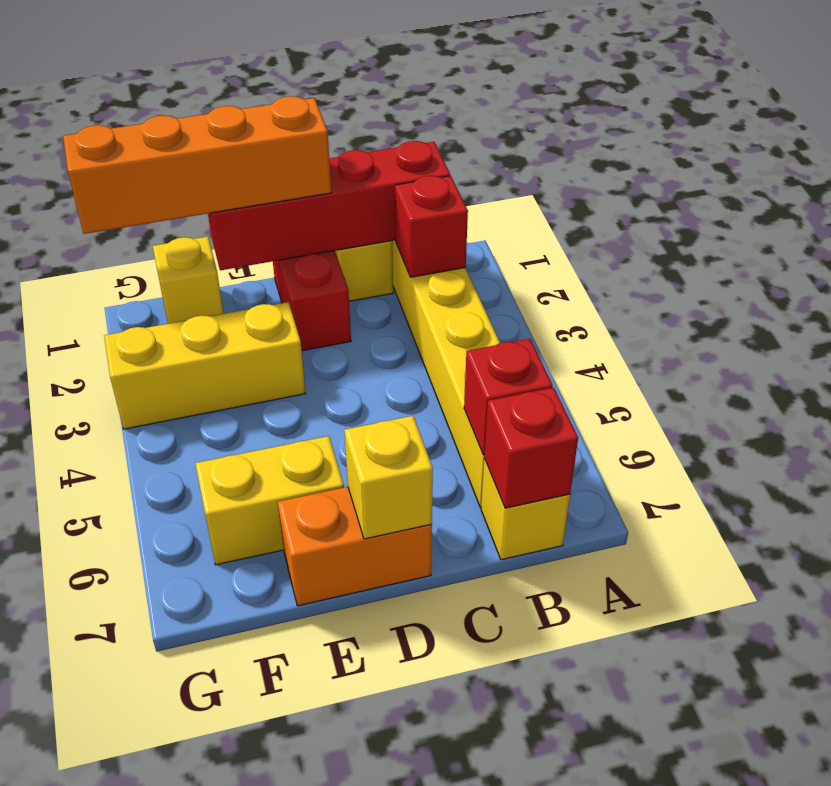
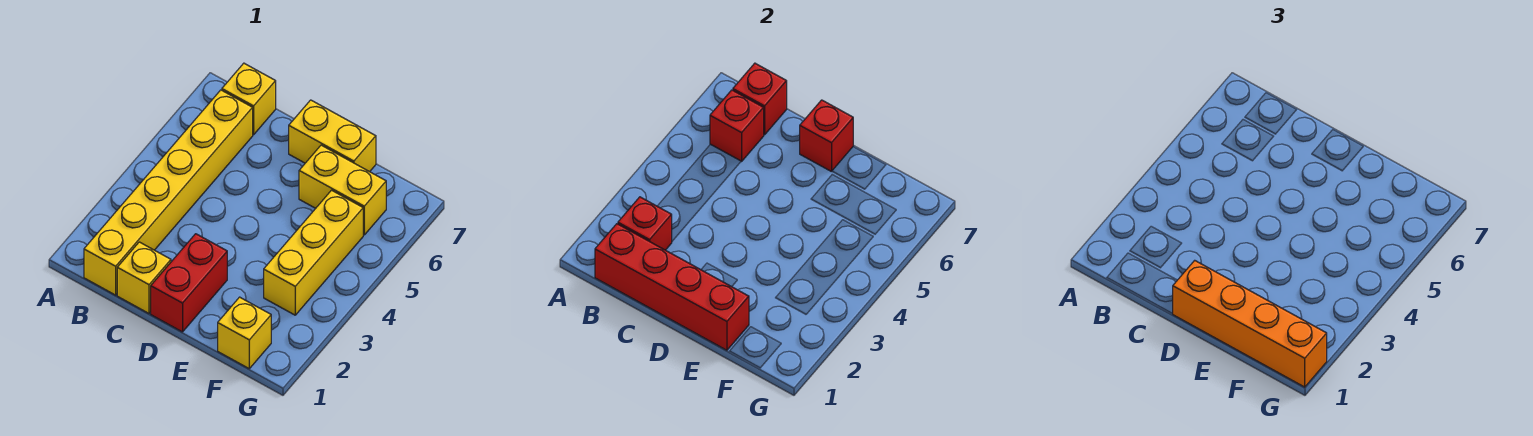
orange 1x2 brick [278,487,432,606] -> yellow 1x2 brick [289,100,376,172]
yellow 1x1 brick [344,416,433,539] -> red 1x1 brick [800,100,853,172]
yellow 1x3 brick [104,302,306,429] -> yellow 1x3 brick turned to [264,190,363,315]

